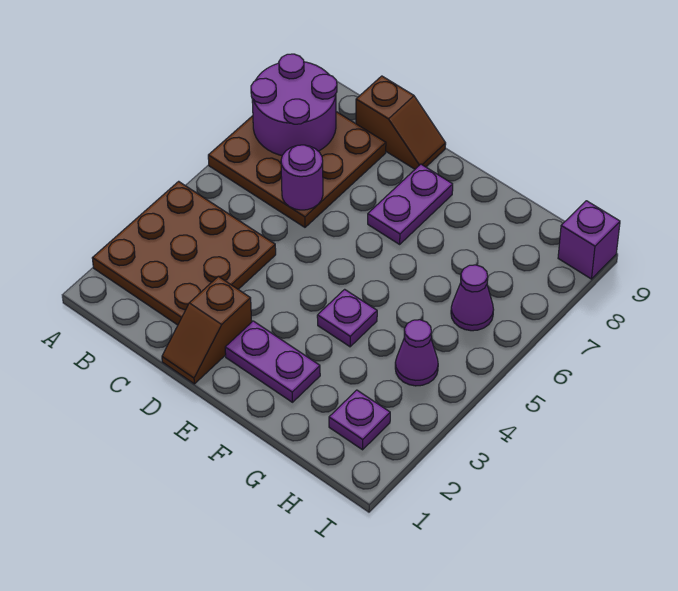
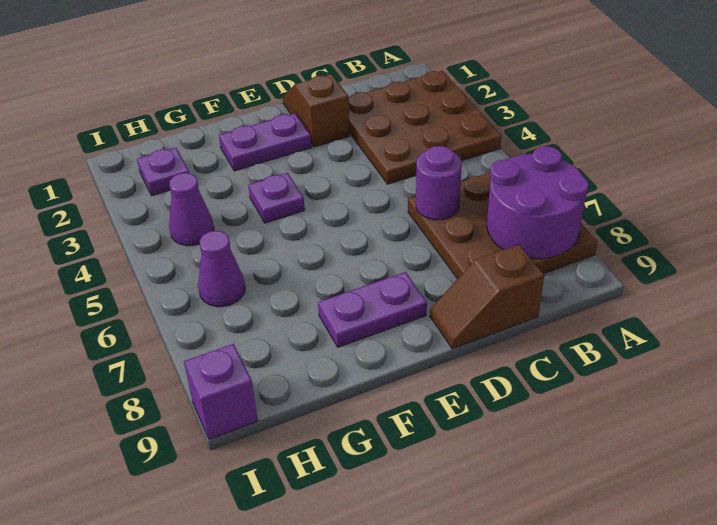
purple 1x2 plate [368,164,453,244] -> purple 1x2 plate turned to [318,272,427,347]

